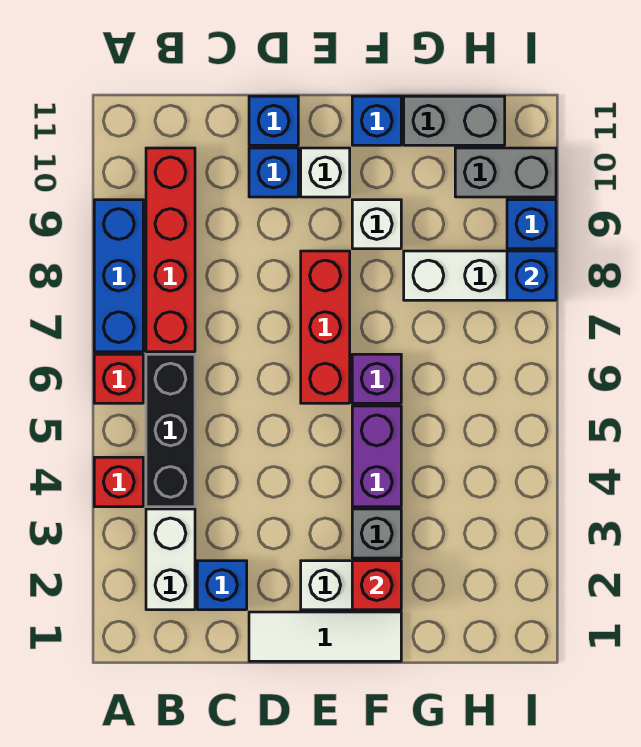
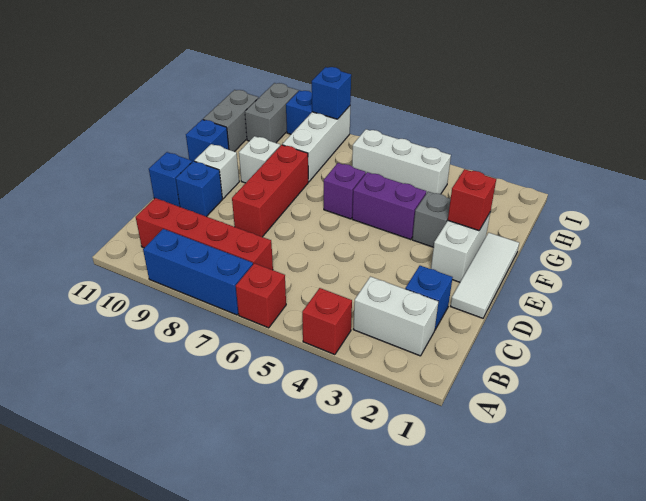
black 1x3 brick [146,354,195,507] -> none
red 1x3 brick [301,251,350,403] -> red 1x3 brick turned to [232,145,308,237]
none -> white 1x3 brick [352,129,451,194]

